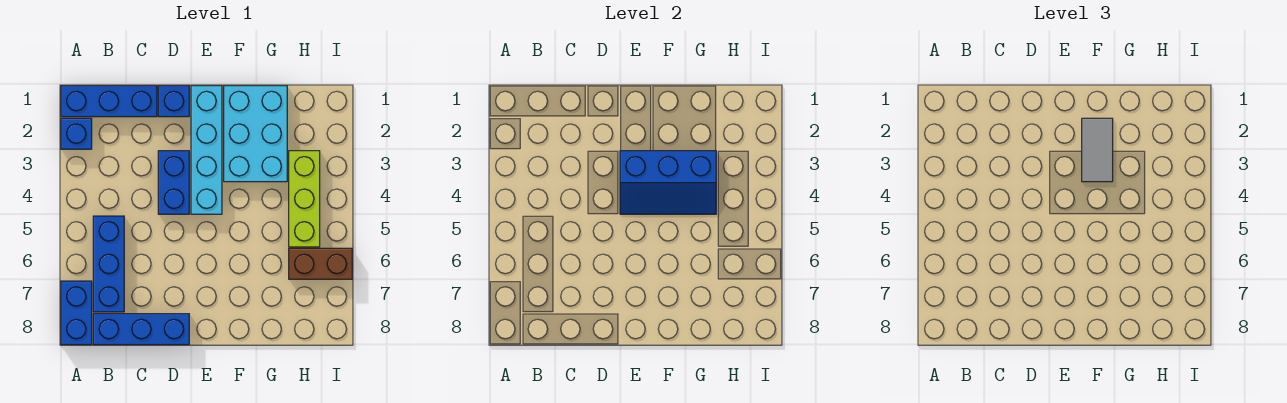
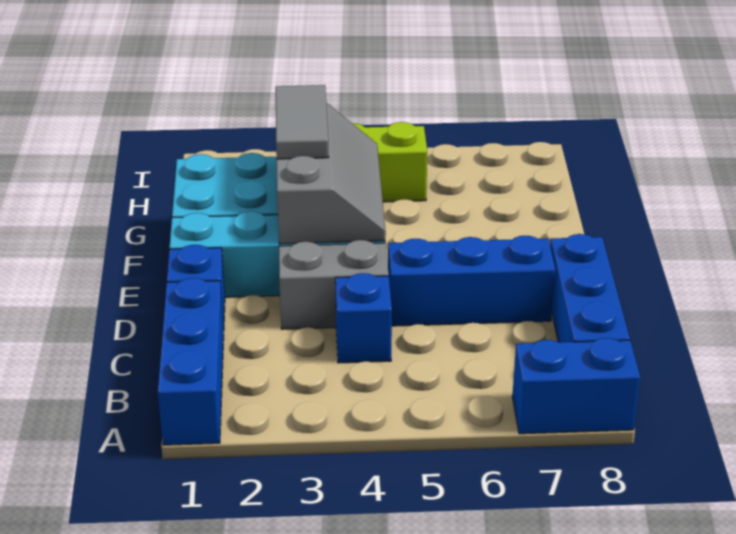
blue 1x1 brick [61,118,92,149] -> blue 1x1 brick moved to [335,273,392,363]
blue 1x3 brick [93,216,124,312] -> blue 1x3 brick moved to [388,236,555,326]
blue 1x2 brick [158,151,189,214] -> grey 1x2 brick [279,240,389,329]
blue 2x3 slope [620,151,716,214] -> grey 2x3 slope [277,103,386,244]
grey 1x2 tile [1082,118,1113,182] -> grey 1x2 tile turned to [276,85,329,159]
brown 1x2 brick [289,248,352,279] -> none

